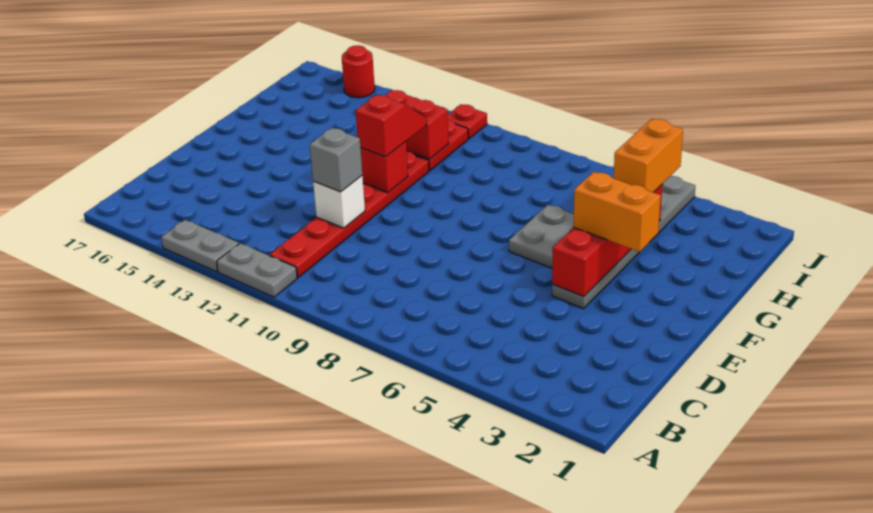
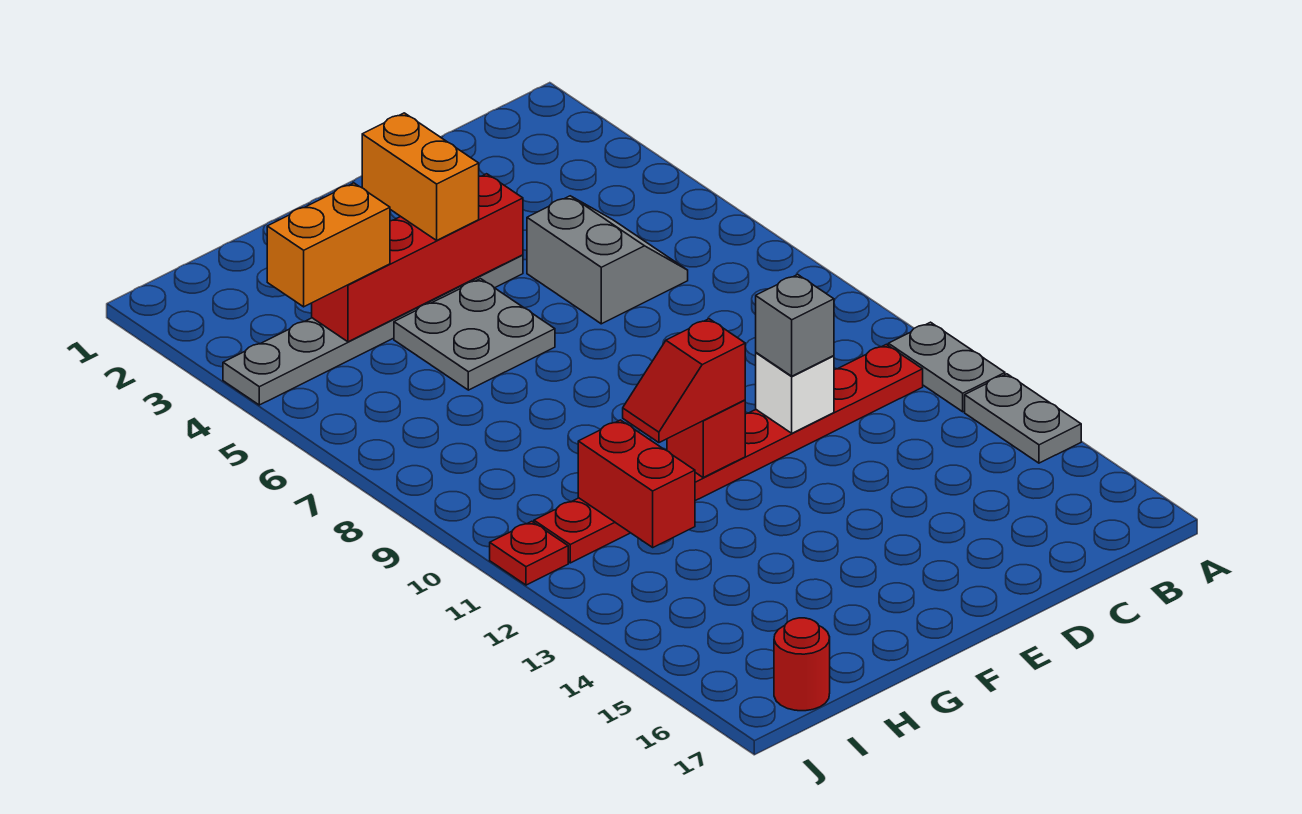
none -> grey 2x2 slope [527,196,688,324]
red 1x1 round brick [342,45,375,98] -> red 1x1 round brick moved to [774,618,830,711]

